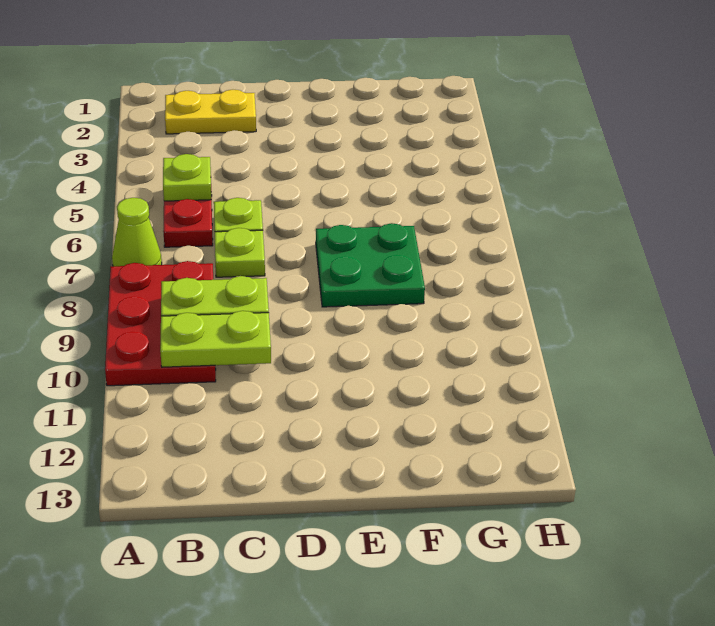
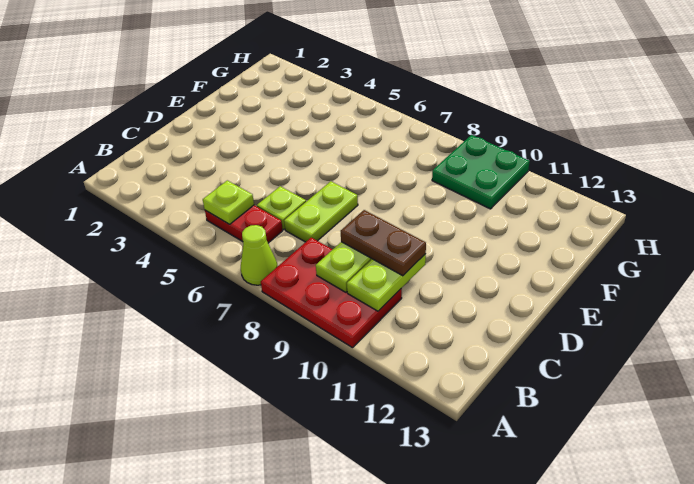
yellow 1x2 plate [165,90,256,134] -> none
lime 1x1 plate [215,228,265,277] -> lime 1x2 plate [284,181,358,242]
none -> brown 1x2 plate [341,210,426,276]
green 2x2 plate [316,223,425,307] -> green 2x2 plate moved to [432,135,530,209]

